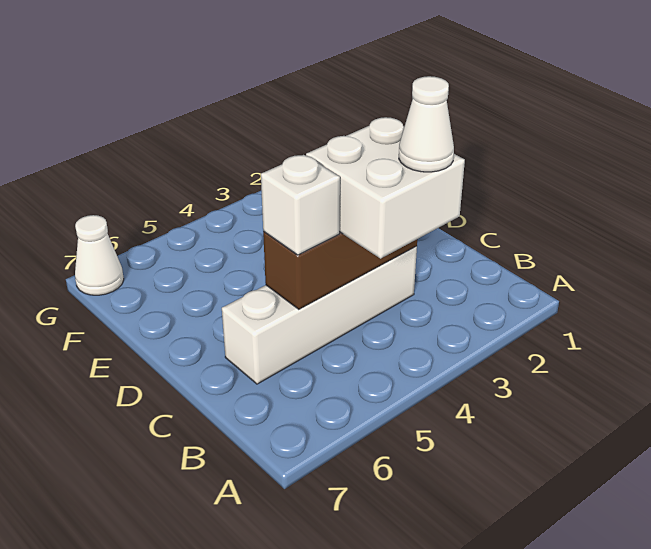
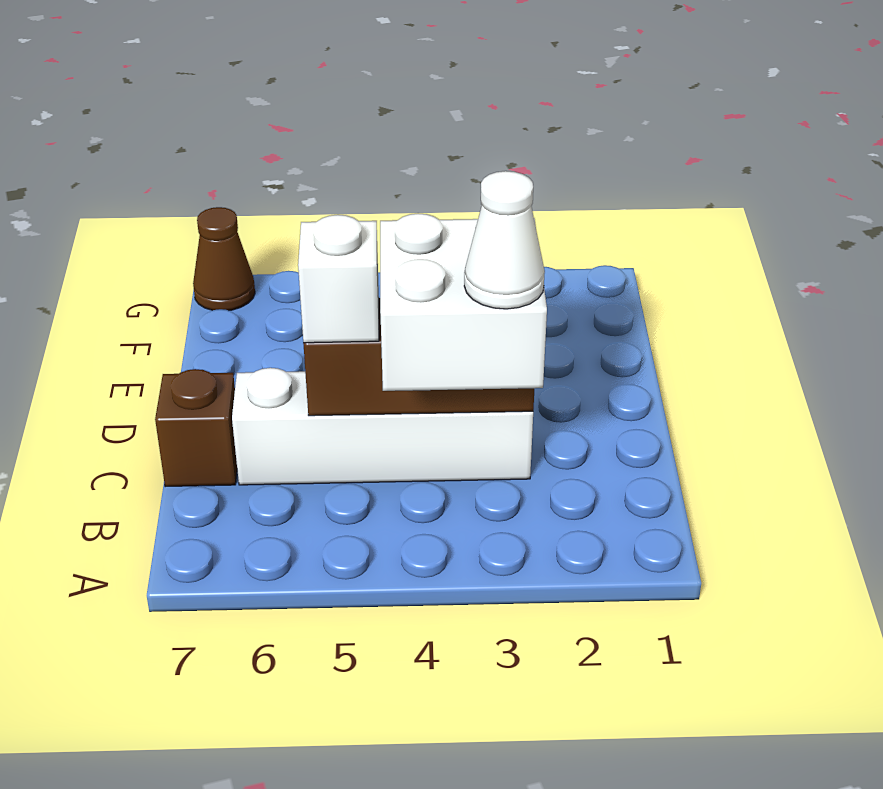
none -> brown 1x1 brick [155,369,237,487]
white 1x1 cone [75,215,124,295] -> brown 1x1 cone [193,207,255,310]

